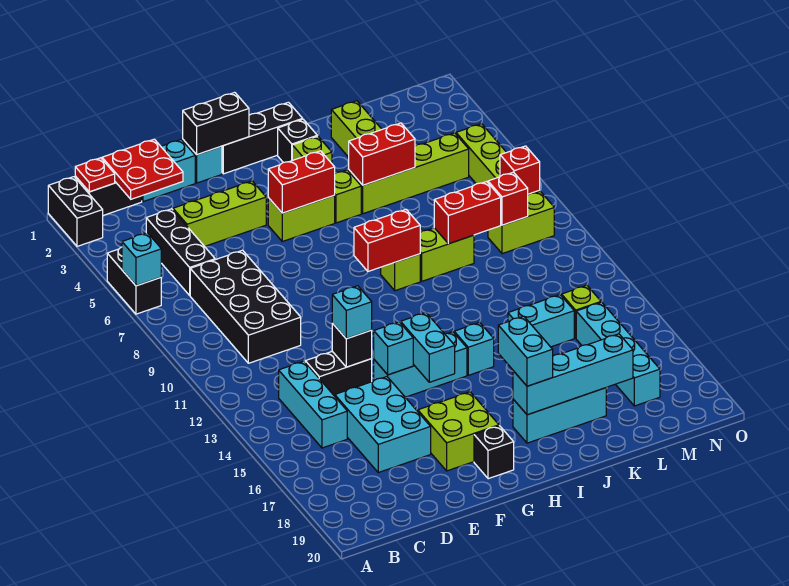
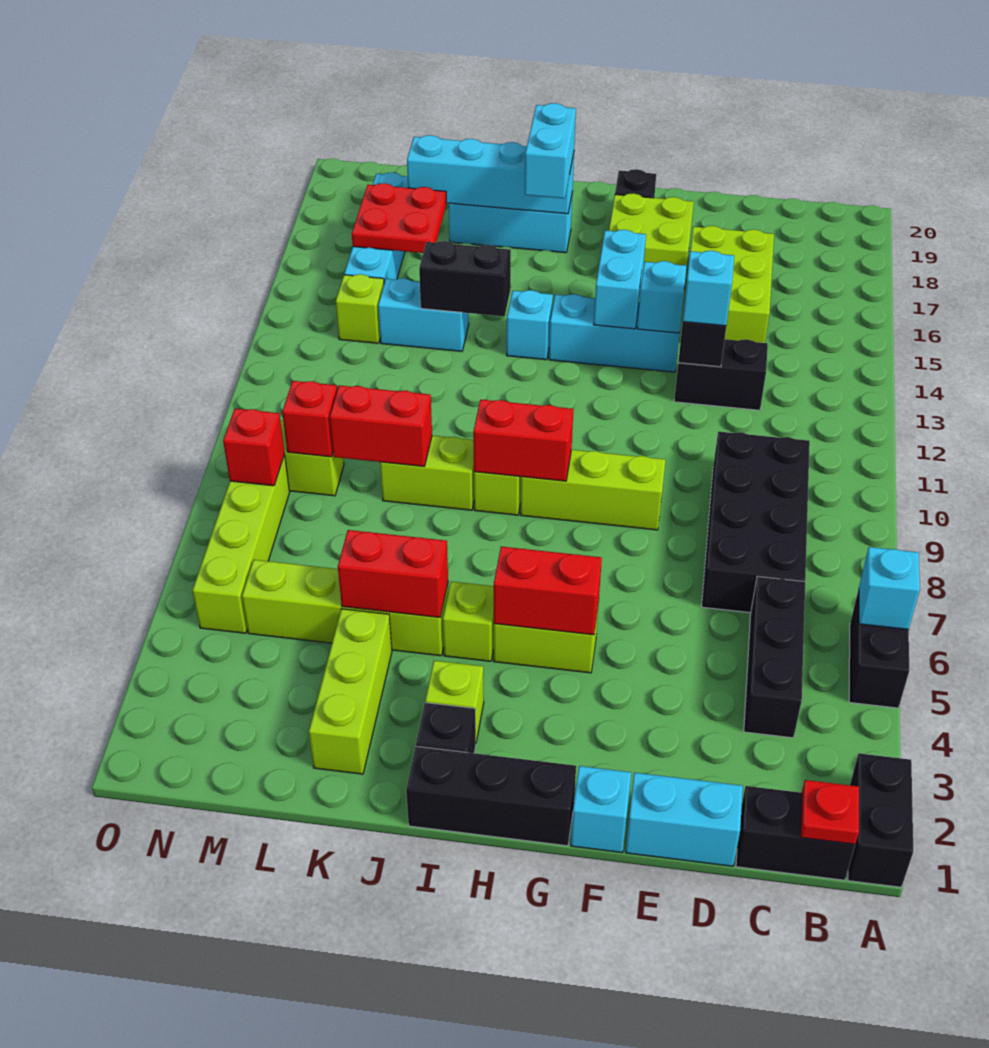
red 2x2 plate [102,139,183,199] -> red 2x2 plate moved to [352,183,447,253]
cyan 1x3 brick [279,361,347,448] -> none
lime 1x3 brick [173,181,266,246] -> lime 1x3 brick moved to [521,450,665,530]
cyan 2x3 brick [335,377,431,473] -> lime 2x3 brick [690,226,774,343]
black 1x2 brick [183,92,249,155] -> black 1x2 brick moved to [419,241,511,316]

